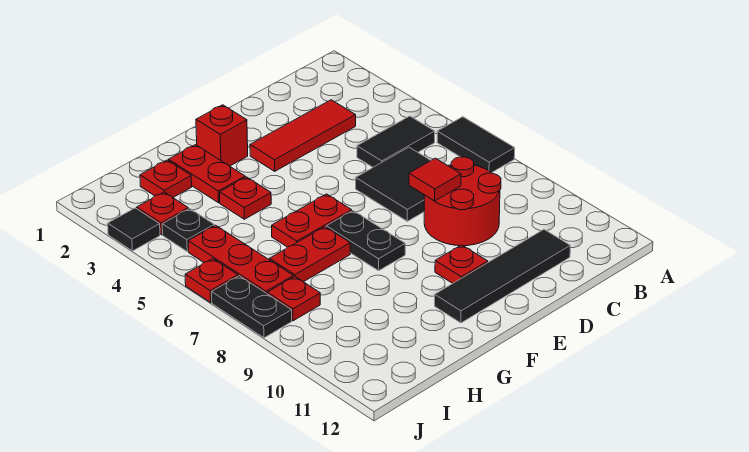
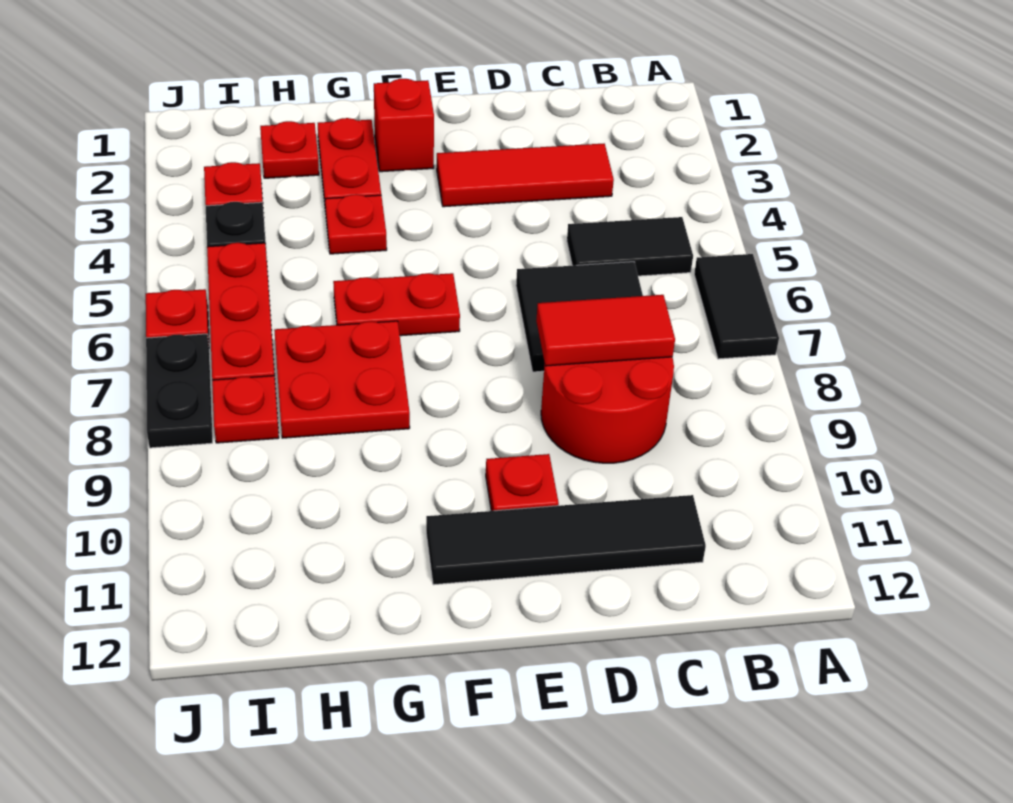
red 1x1 tile [409,158,461,201] -> red 1x2 tile [536,295,675,366]
black 1x2 plate [326,211,405,271] -> none
red 1x2 plate [269,227,350,282] -> red 2x2 plate [274,321,410,438]
black 1x1 tile [108,208,160,251] -> none

